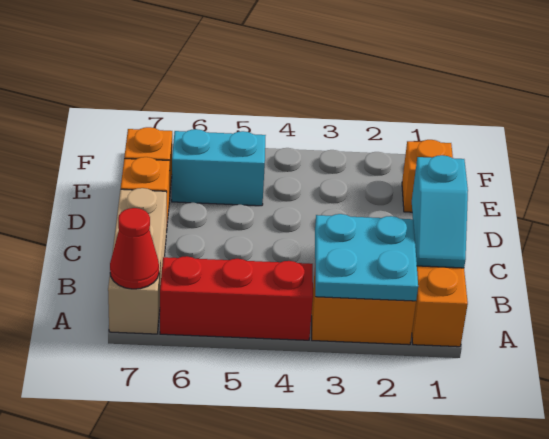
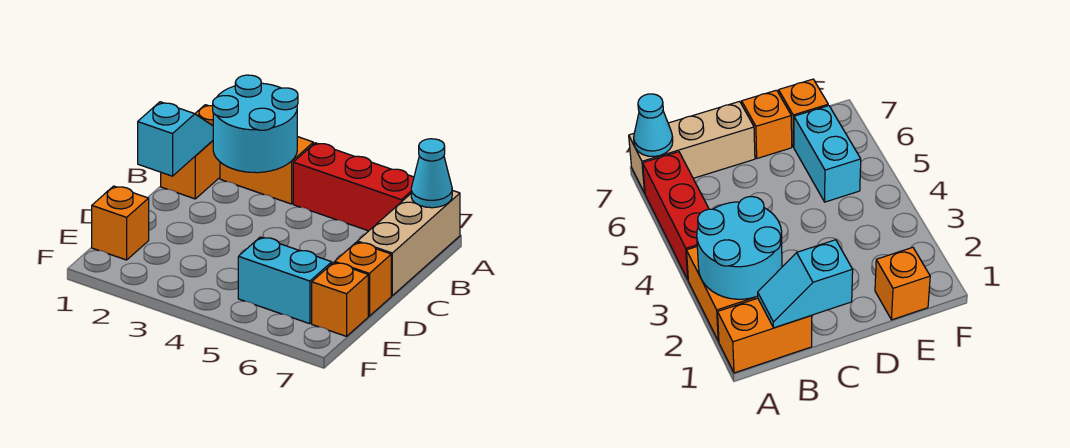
cyan 2x2 plate [315,214,418,301] -> cyan 2x2 round brick [213,75,298,173]
red 1x1 cone [110,208,159,289] -> cyan 1x1 cone [411,139,452,208]

